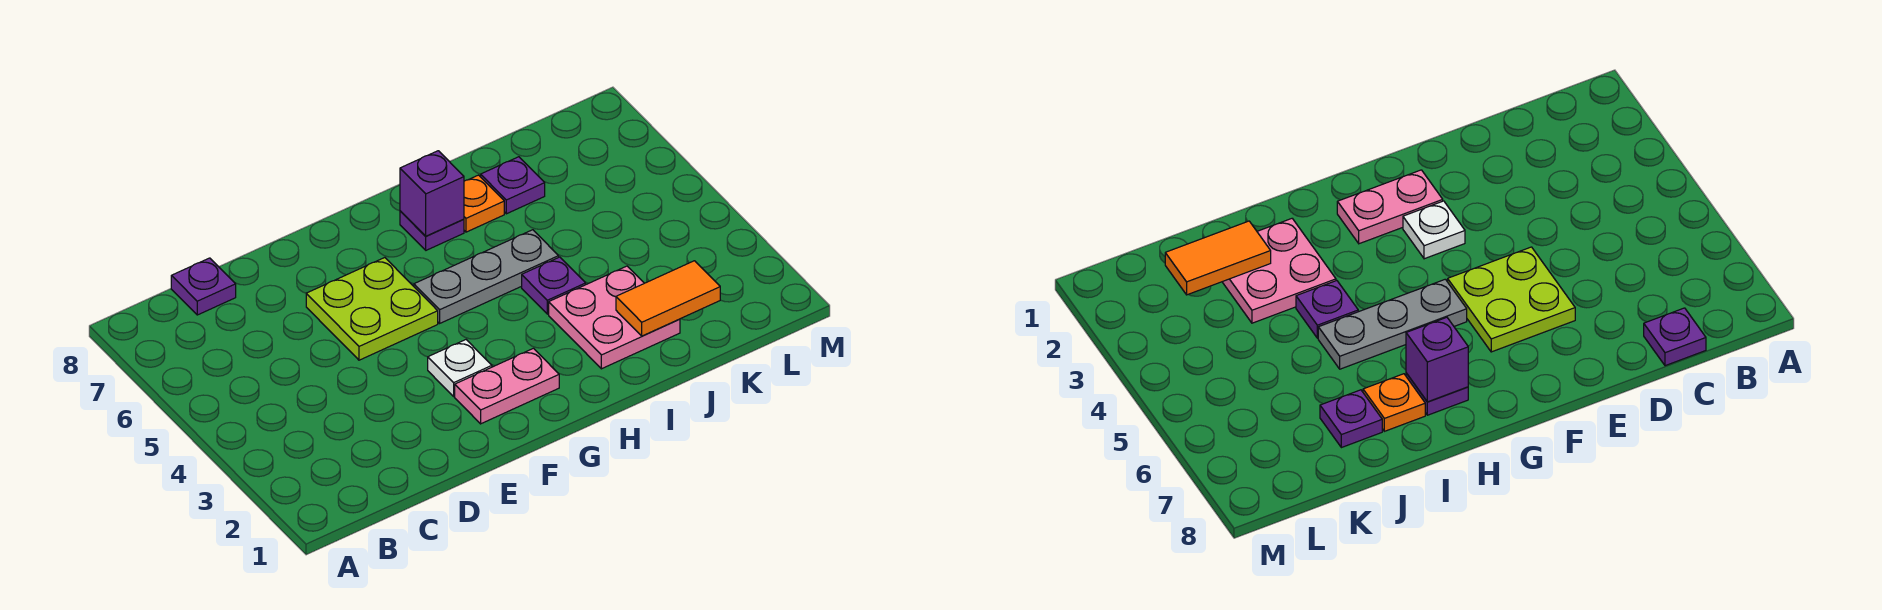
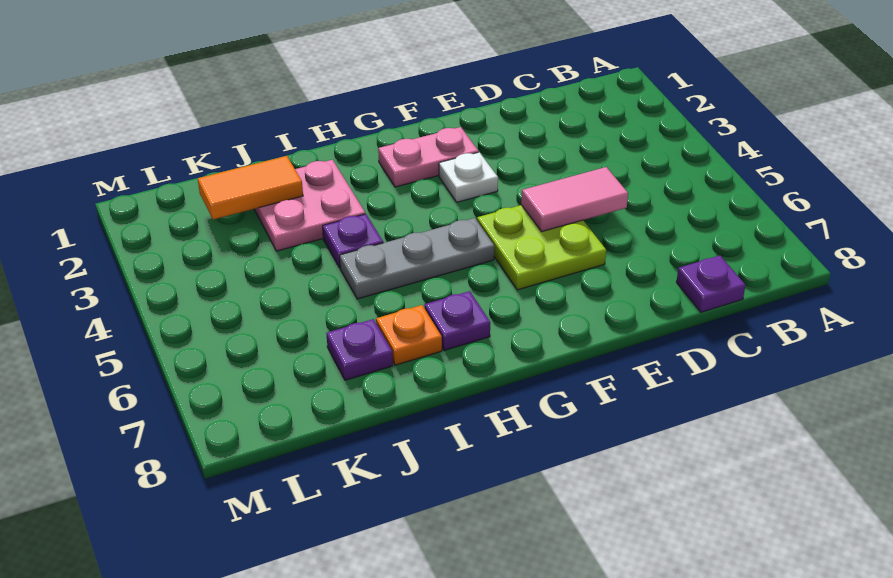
none -> pink 1x2 tile [521,167,628,232]
purple 1x1 brick [400,151,464,236] -> none

